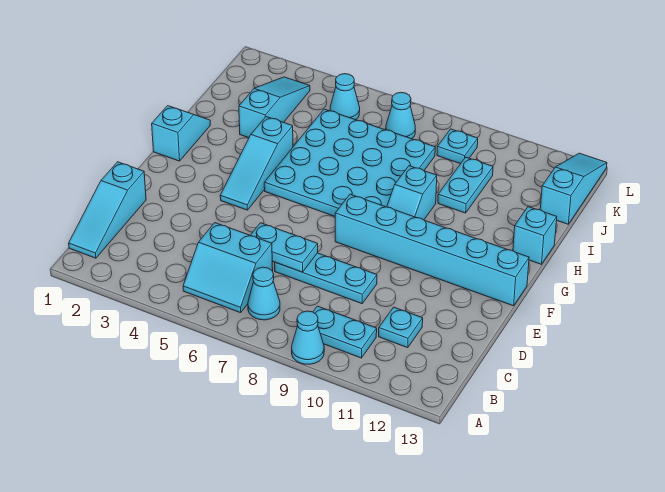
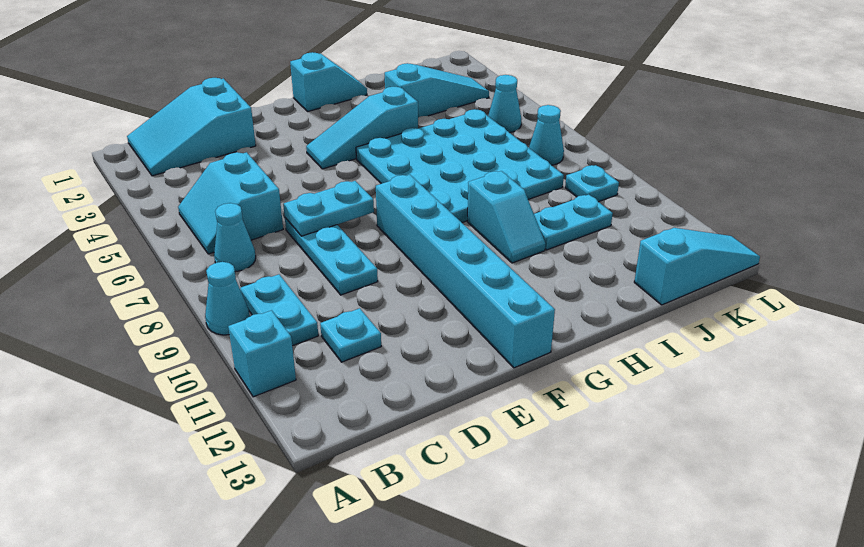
cyan 1x3 slope [69,162,146,258] -> cyan 2x3 slope [127,78,256,176]
cyan 1x2 plate [251,223,318,272] -> cyan 1x2 plate turned to [283,181,374,236]
cyan 1x2 slope [387,166,437,220] -> cyan 1x2 slope turned to [467,171,545,263]
cyan 1x1 brick [513,207,557,264] -> cyan 1x1 brick moved to [228,311,296,397]

